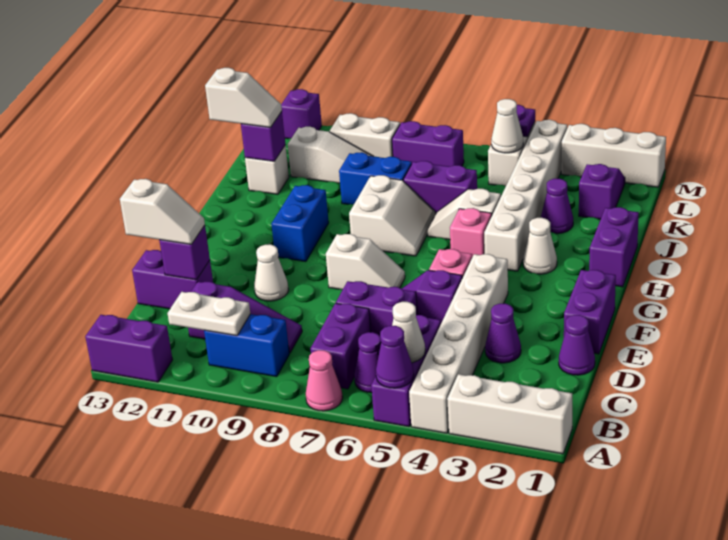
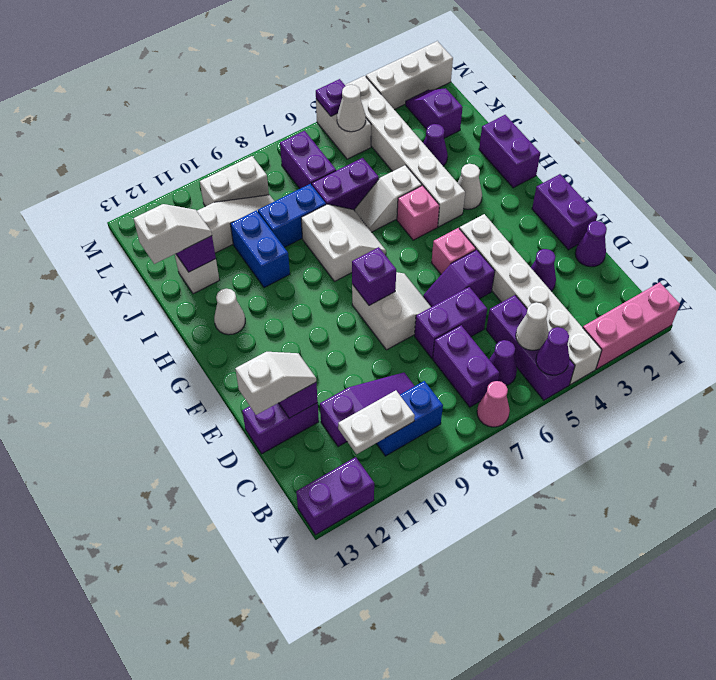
white 1x3 brick [447,374,572,454] -> pink 1x3 brick [583,282,680,369]
white 1x1 cone [254,244,289,301] -> white 1x1 cone moved to [214,288,245,335]
white 1x2 slope [326,234,405,289] -> white 2x2 slope [352,272,431,350]
blue 1x2 brick [271,185,329,262] -> blue 1x2 brick moved to [230,210,290,288]
purple 1x2 brick [392,121,464,167] -> purple 1x2 brick turned to [280,131,336,189]
purple 1x1 brick [281,89,322,139] -> purple 1x1 brick moved to [352,247,396,305]

